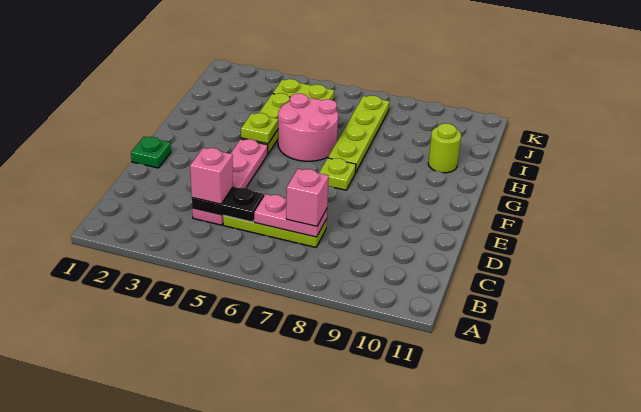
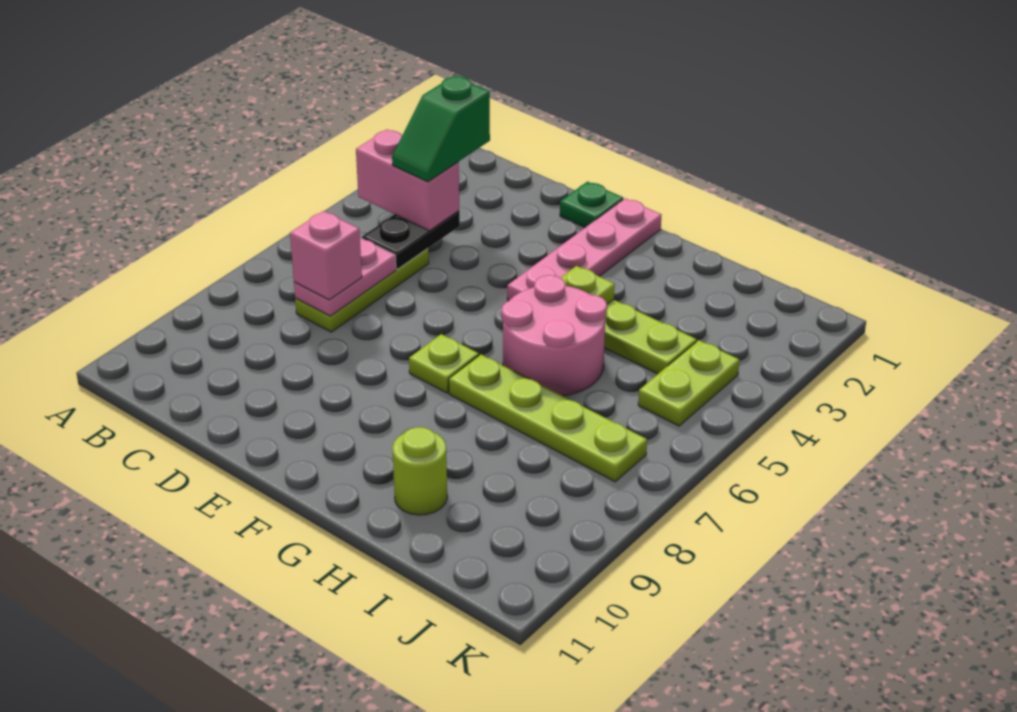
none -> green 1x2 slope [392,76,490,182]
pink 1x4 plate [192,139,268,225] -> pink 1x4 plate turned to [507,198,662,301]
pink 1x1 brick [190,148,233,204] -> pink 1x2 brick [356,129,459,231]

